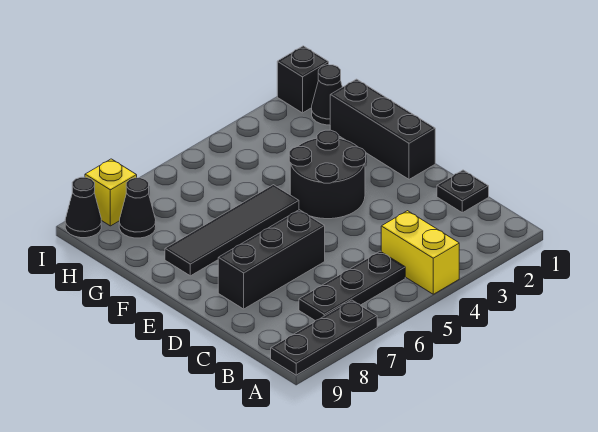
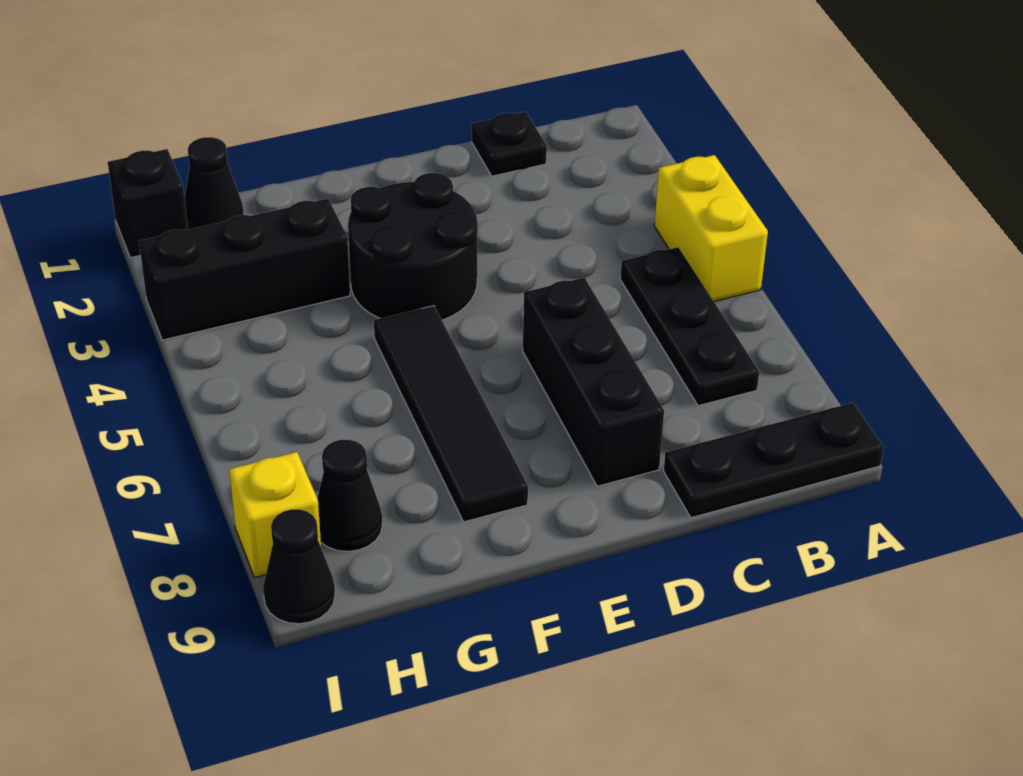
yellow 1x2 brick [381,211,459,294] -> yellow 1x2 brick turned to [654,155,768,301]
black 1x3 plate [271,300,377,375] -> black 1x3 plate turned to [664,403,884,518]
black 1x3 brick [330,79,435,179] -> black 1x3 brick moved to [139,199,350,340]

